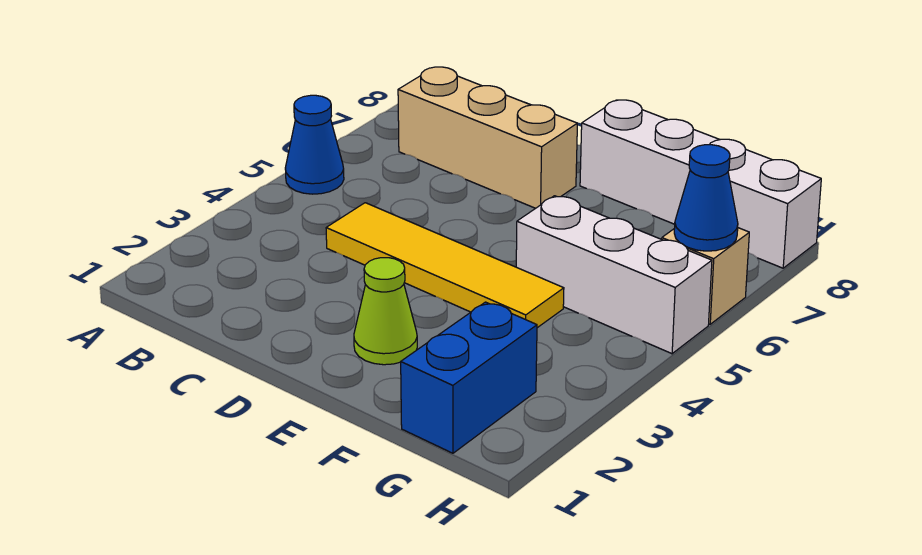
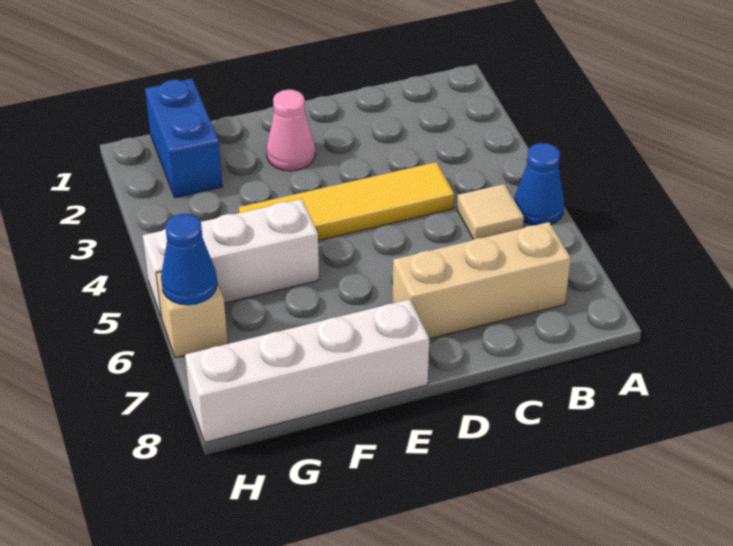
none -> tan 1x1 tile [457,184,524,239]
lime 1x1 cone [354,258,417,365] -> pink 1x1 cone [266,90,315,171]

